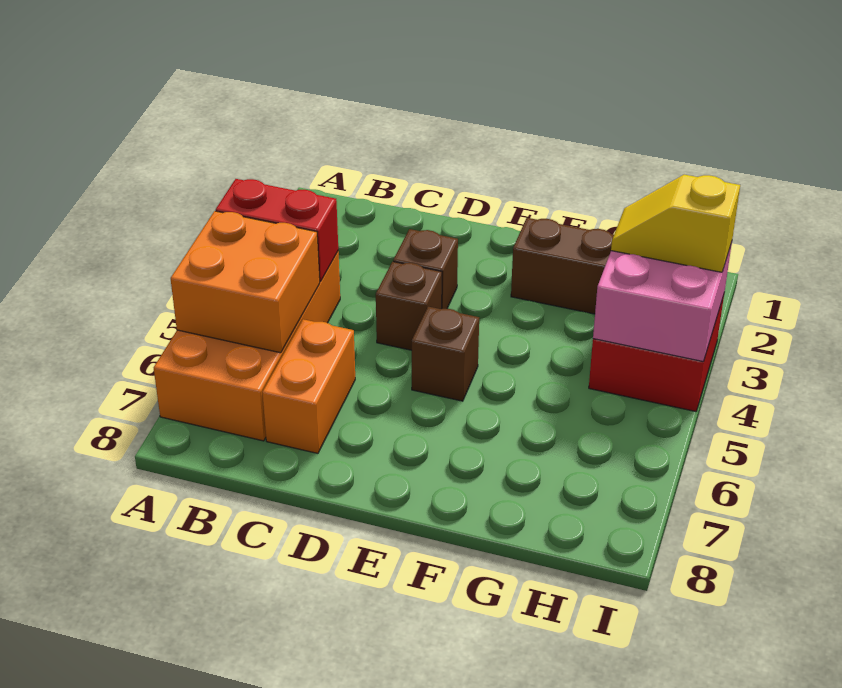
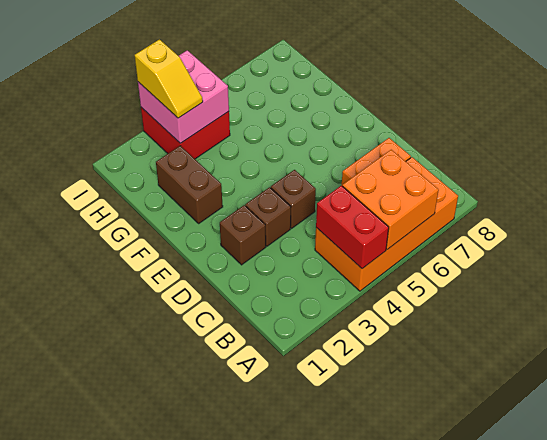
brown 1x1 brick [412,307,479,401] -> brown 1x1 brick moved to [220,205,266,265]

